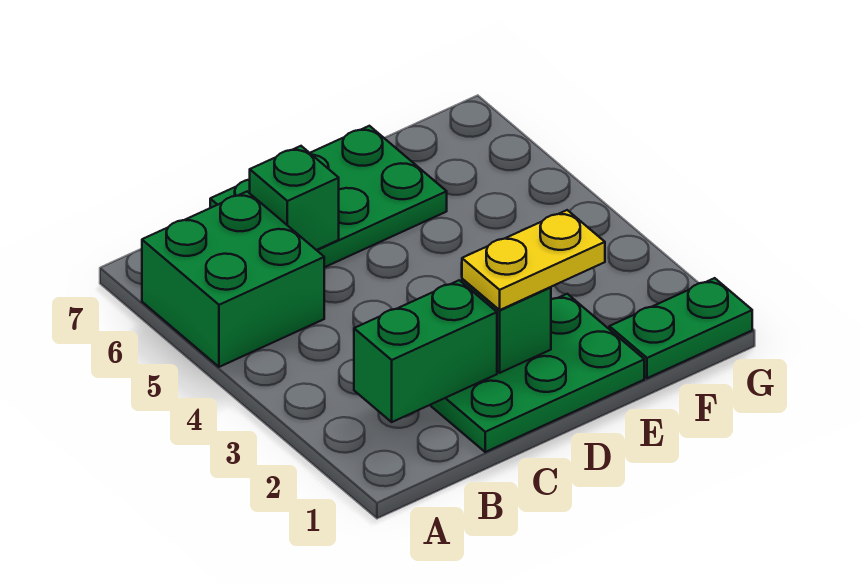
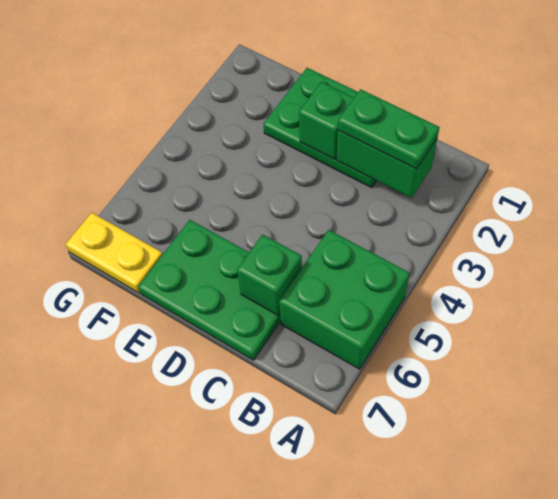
yellow 1x2 plate [462,210,605,310] -> yellow 1x2 plate moved to [66,213,163,293]
green 1x2 plate [609,278,752,378] -> green 1x2 plate moved to [338,89,440,169]

